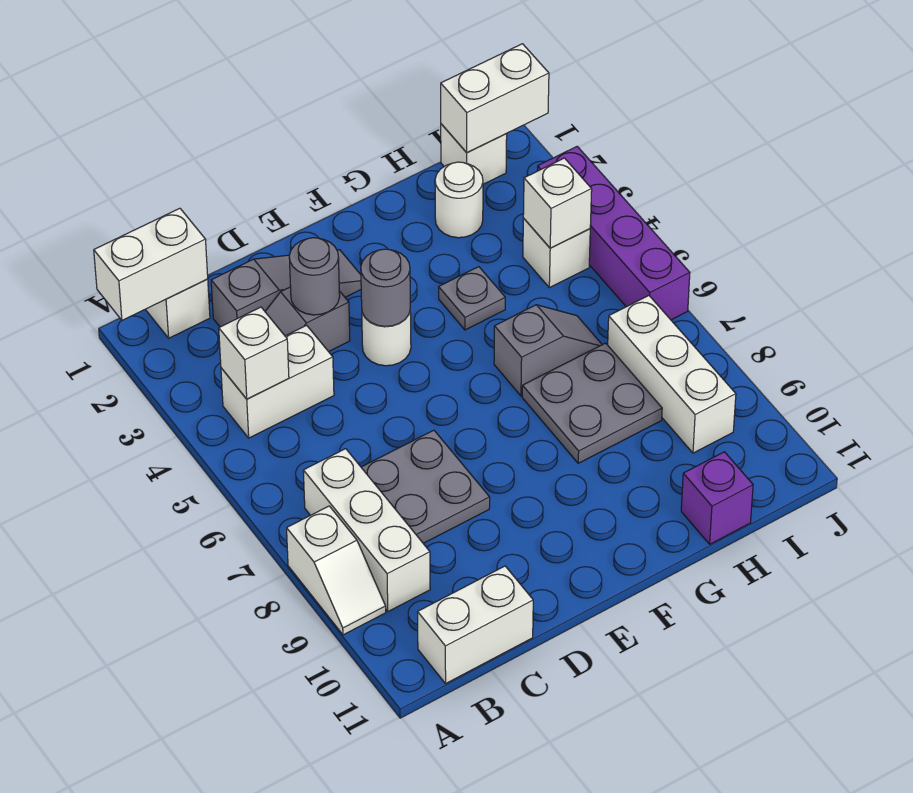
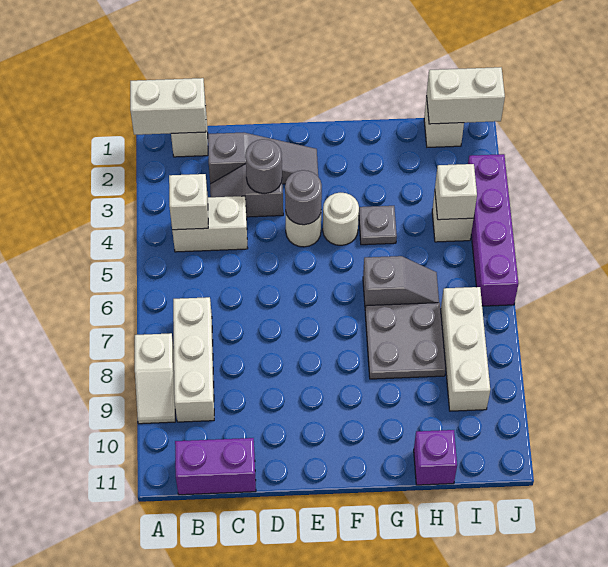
white 1x2 brick [418,566,533,683] -> purple 1x2 brick [175,438,256,495]
grey 2x2 plate [361,430,490,543] -> none
white 1x1 round brick [435,162,483,238] -> white 1x1 round brick moved to [323,193,359,245]

